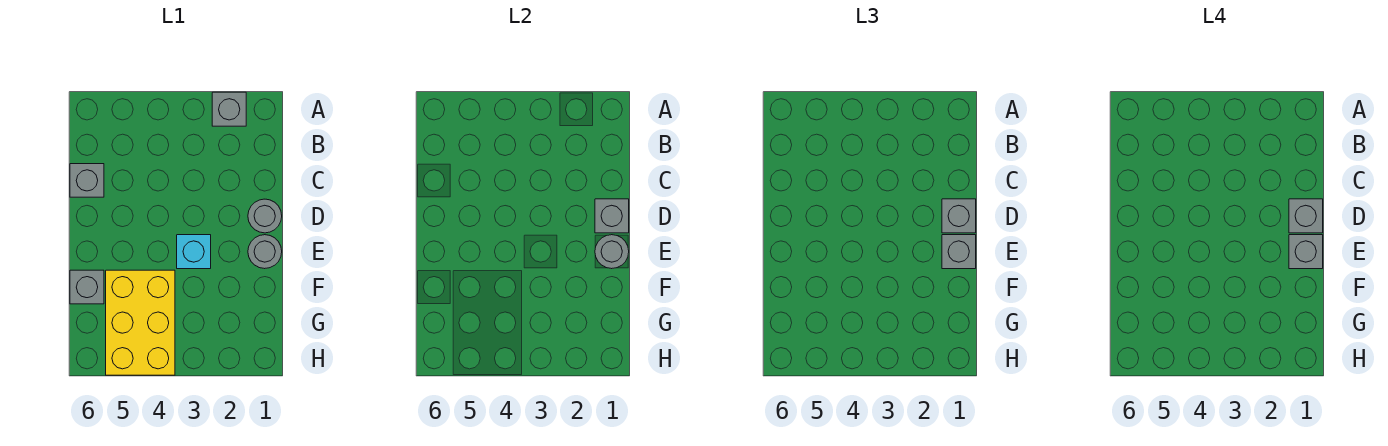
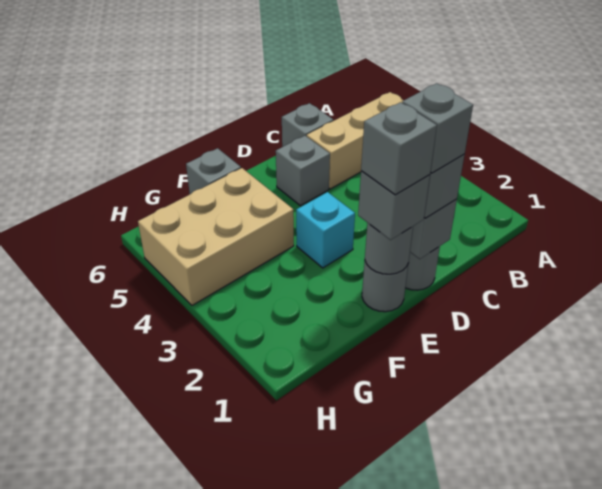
grey 1x1 brick [212,92,246,126] -> grey 1x1 brick moved to [276,136,330,206]
none -> tan 1x3 brick [307,92,403,189]
yellow 2x3 brick [106,270,175,375] -> tan 2x3 brick [138,168,294,305]

